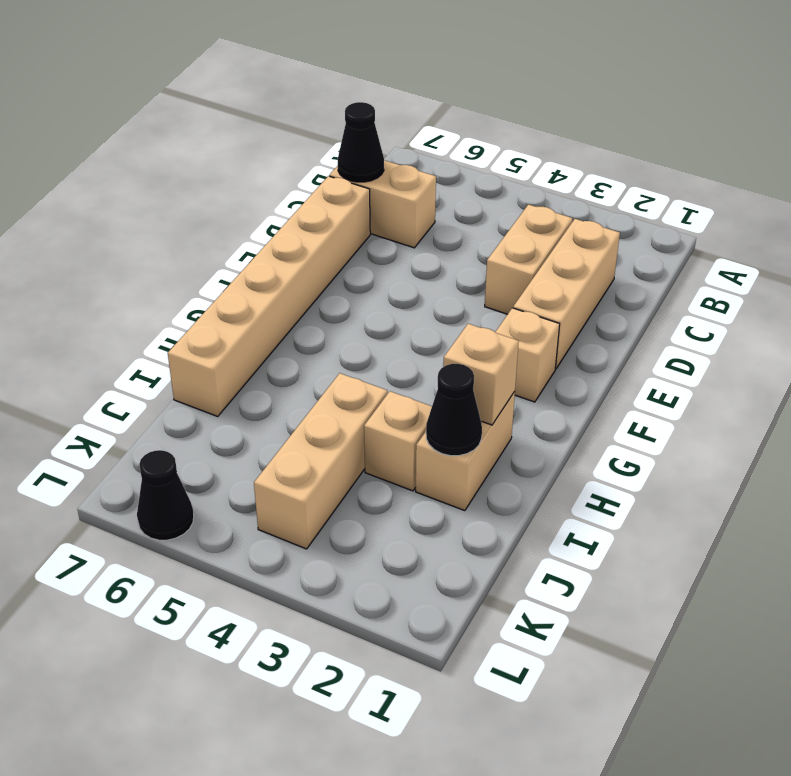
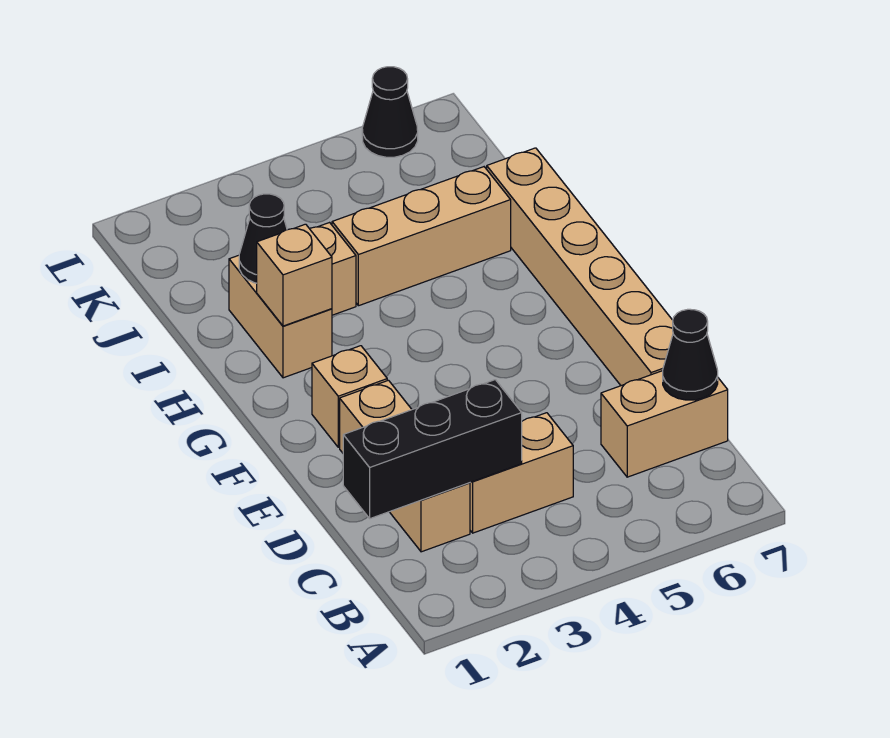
none -> black 1x3 brick [343,380,522,519]
tan 1x2 brick [485,205,572,314] -> tan 1x2 brick turned to [470,413,573,533]
tan 1x3 brick [254,373,387,549] -> tan 1x3 brick turned to [332,167,511,306]

